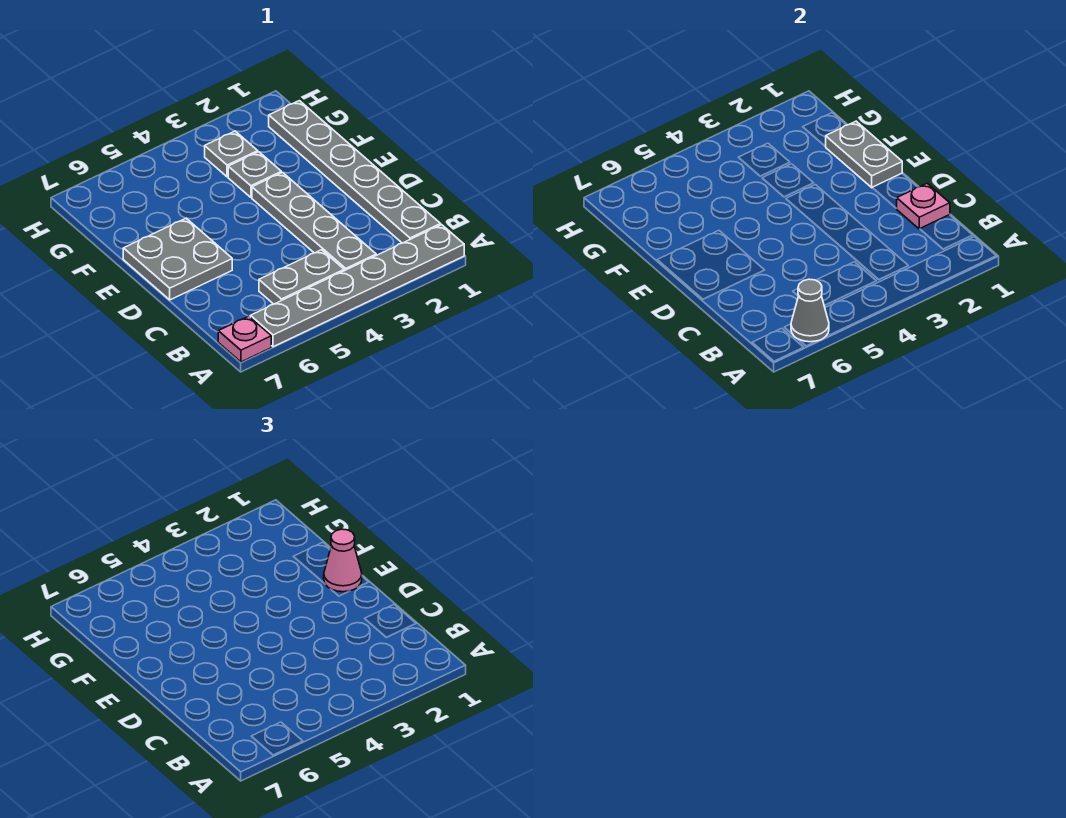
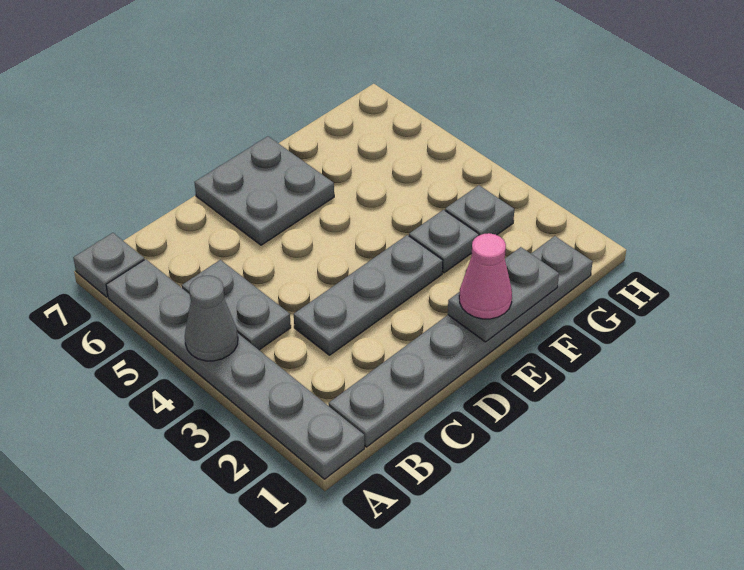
grey 1x1 cone [791,279,829,342] -> grey 1x1 cone moved to [185,276,238,361]
pink 1x1 plate [218,316,271,362] -> grey 1x1 plate [73,233,144,297]
grey 1x4 plate [252,172,376,271] -> grey 1x3 plate [294,235,443,355]
pink 1x1 plate [896,183,950,229] -> none

